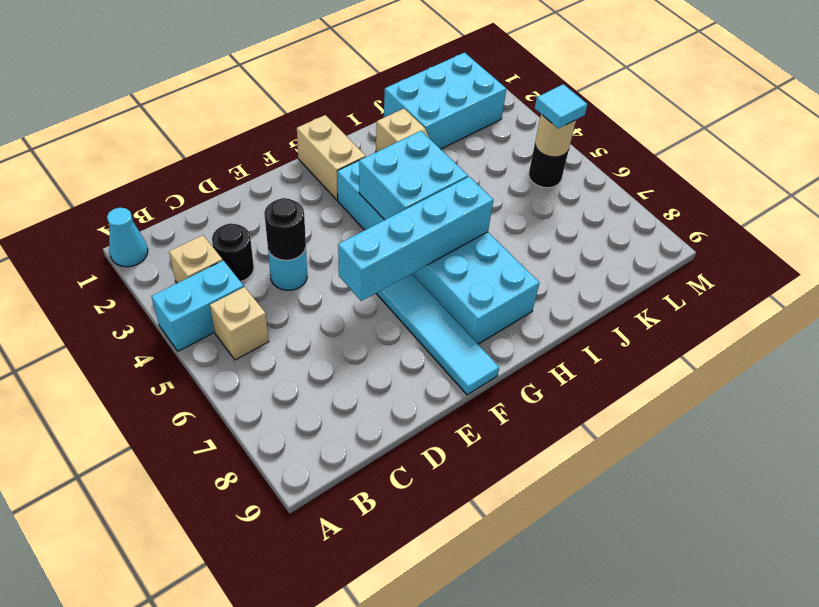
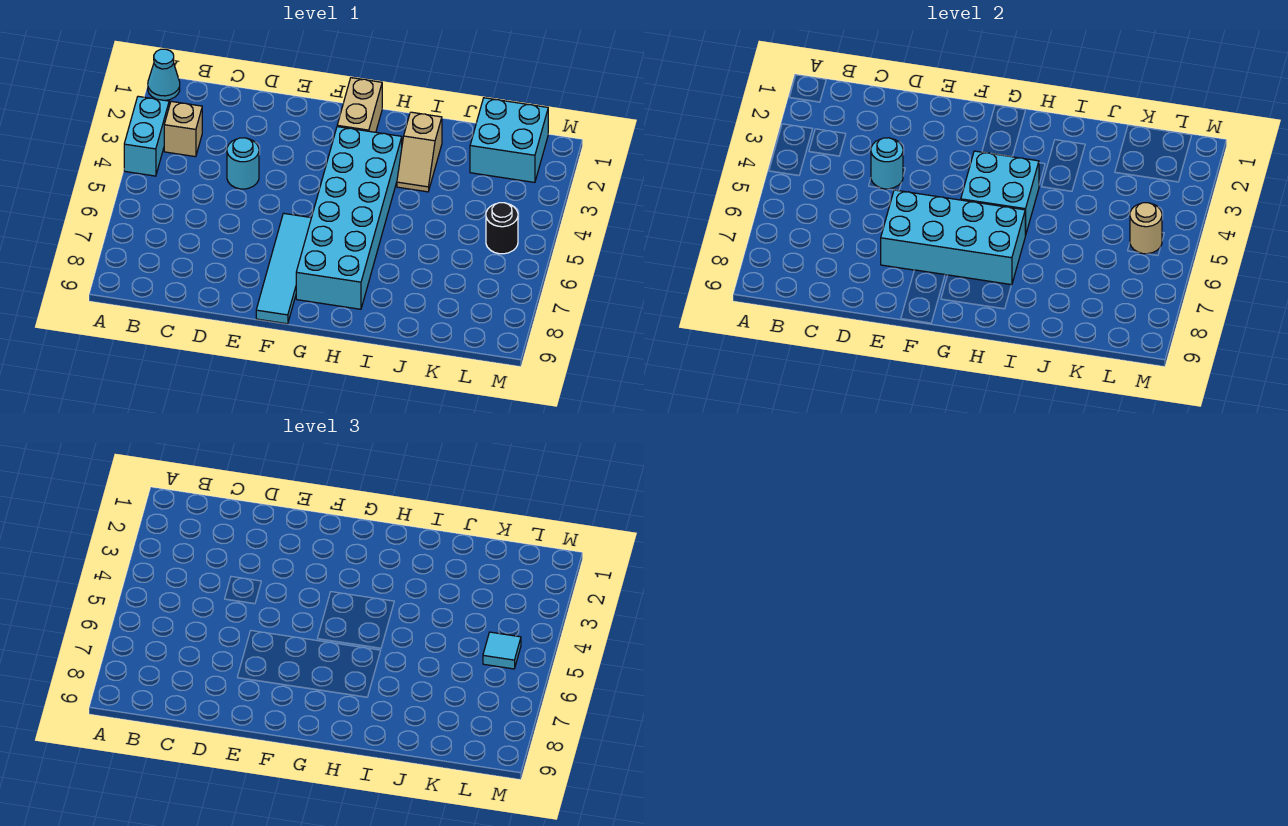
cyan 1x2 brick [152,261,244,351] -> cyan 1x2 brick turned to [124,96,169,176]
tan 1x1 brick [210,287,269,360] -> none
black 1x1 round brick [212,223,254,282] -> none
black 1x1 round brick [264,198,306,260] -> cyan 1x1 round brick [871,138,903,189]
cyan 1x4 brick [338,177,493,301] -> cyan 2x4 brick [881,190,1025,285]
cyan 2x3 brick [384,53,506,149] -> cyan 2x2 brick [470,98,548,182]

